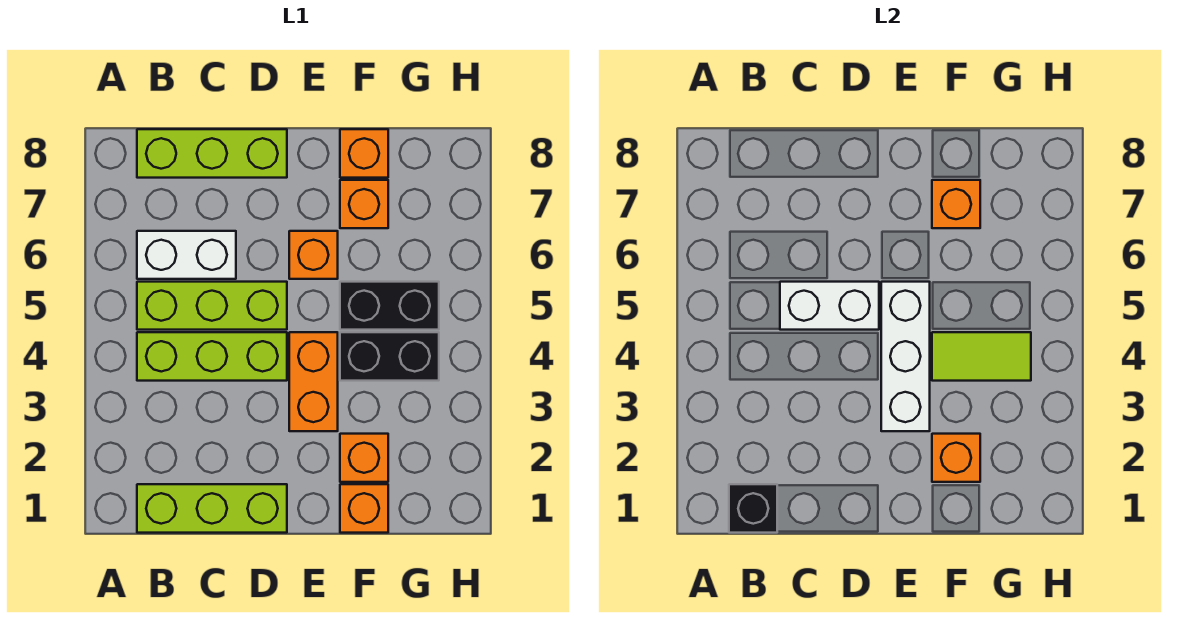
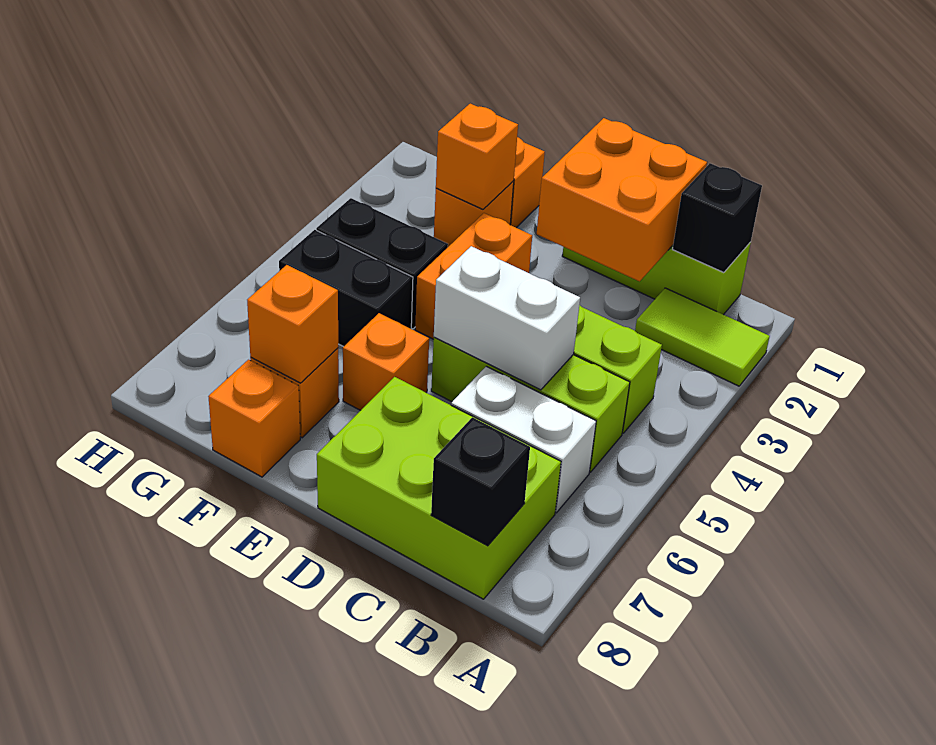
lime 1x3 brick [137,129,287,178] -> lime 2x3 brick [317,377,561,599]
none -> black 1x1 brick [431,417,530,546]
none -> orange 2x2 brick [537,118,707,281]
white 1x3 brick [881,282,930,431] -> none
lime 1x2 tile [932,332,1031,381] -> lime 1x2 tile moved to [635,288,770,386]

